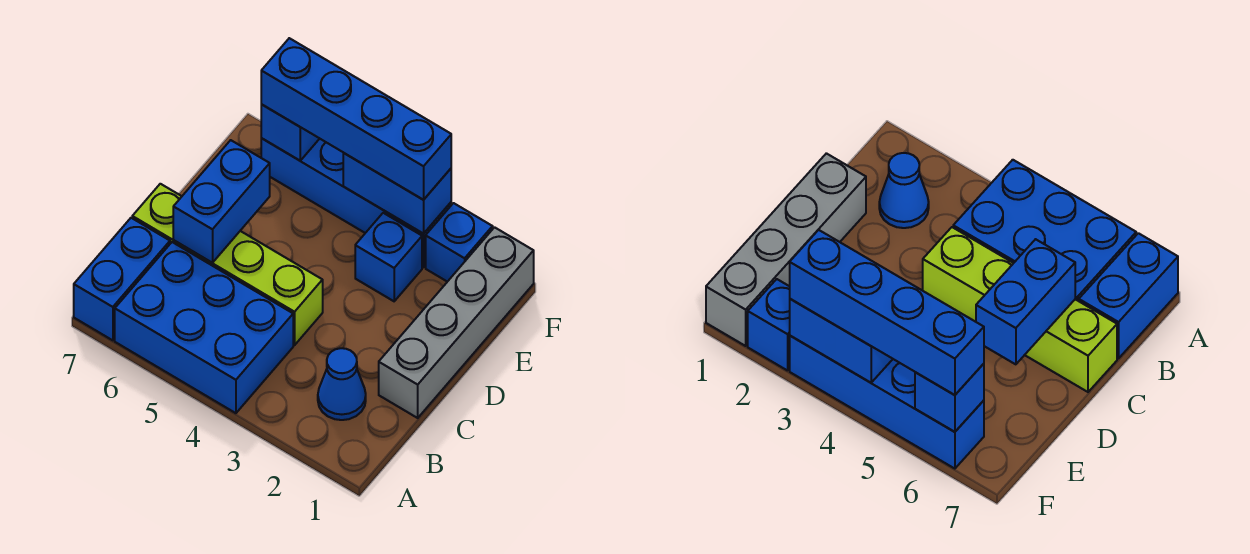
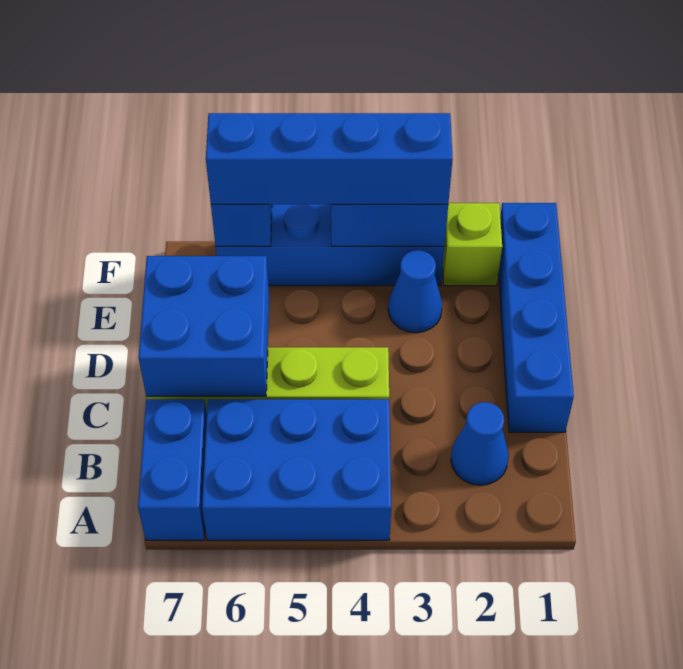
grey 1x4 brick [379,227,534,418] -> blue 1x4 brick [499,203,574,432]
blue 1x2 brick [173,140,270,263] -> blue 2x2 brick [138,256,269,396]
blue 1x1 brick [355,213,422,301] -> blue 1x1 cone [388,250,442,333]
blue 1x1 brick [426,203,493,282] -> lime 1x1 brick [443,203,502,286]

